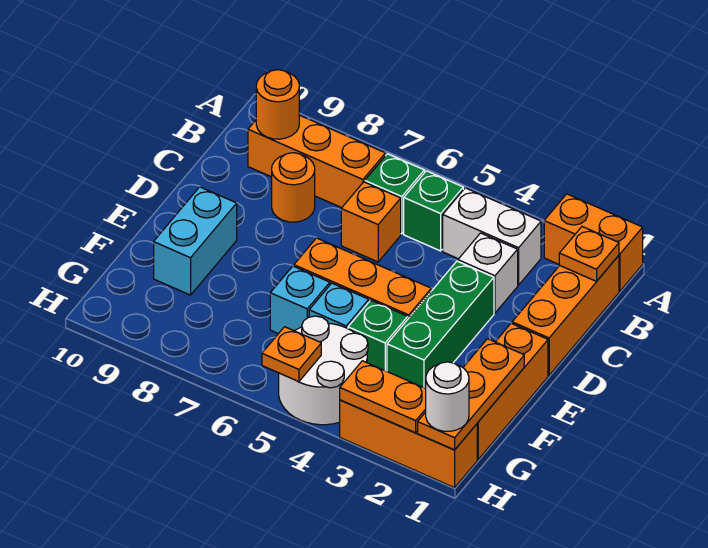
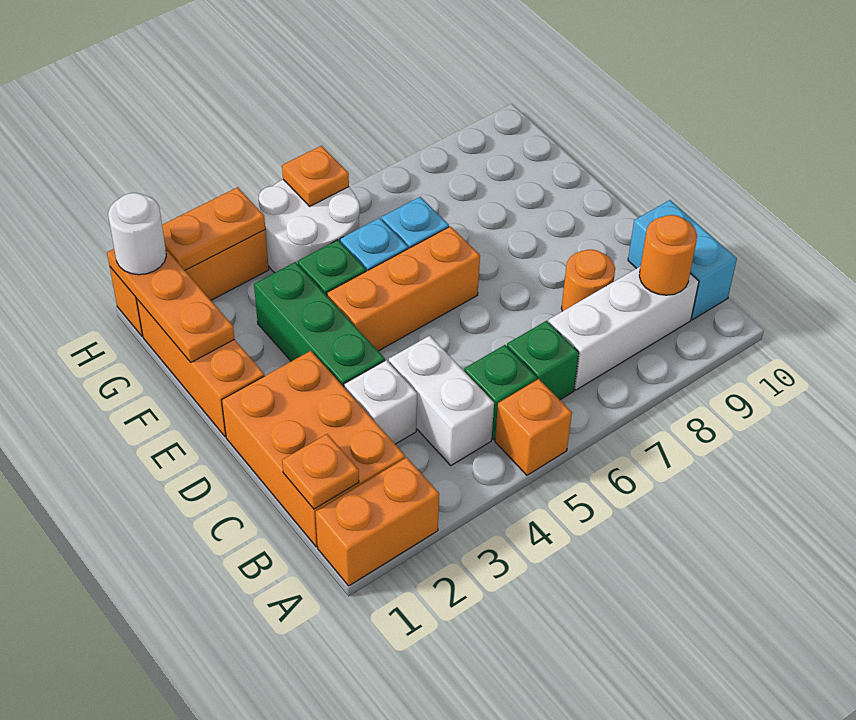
orange 1x3 brick [512,255,619,375] -> orange 2x3 brick [222,351,405,547]
white 1x2 brick [443,188,541,285] -> white 1x2 brick turned to [389,336,494,465]
orange 1x3 brick [248,115,385,208] -> white 1x3 brick [548,266,699,390]
orange 1x1 brick [341,182,401,262] -> orange 1x1 brick moved to [495,379,572,475]
cyan 1x2 brick [154,187,237,295] -> cyan 1x2 brick moved to [628,200,737,320]

